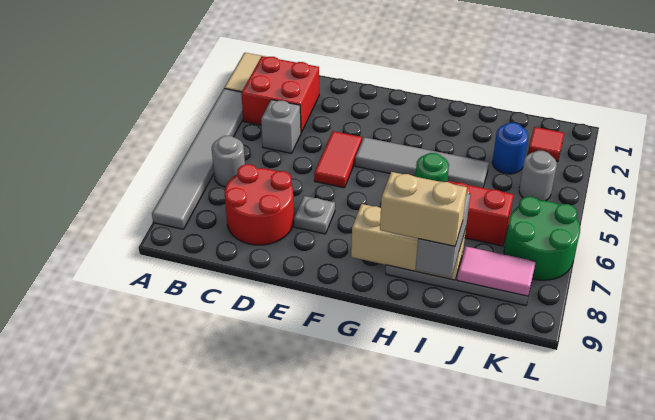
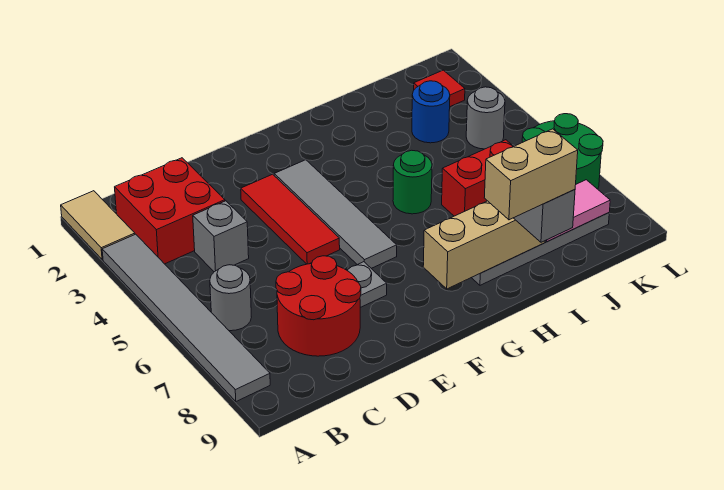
red 1x2 tile [314,131,362,188] -> red 1x3 tile [241,174,340,264]
grey 1x4 tile [355,137,489,188] -> grey 1x4 tile turned to [274,160,397,268]

